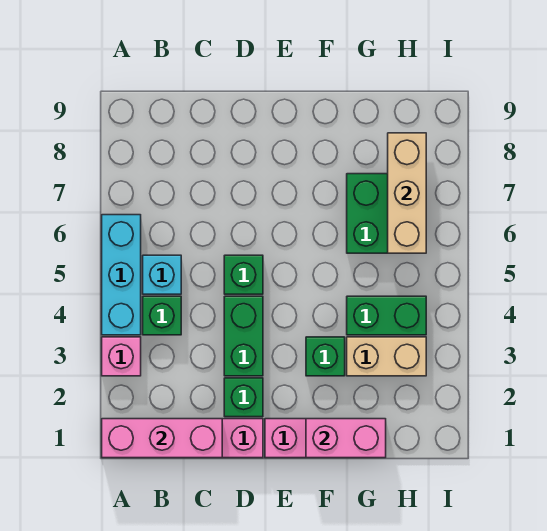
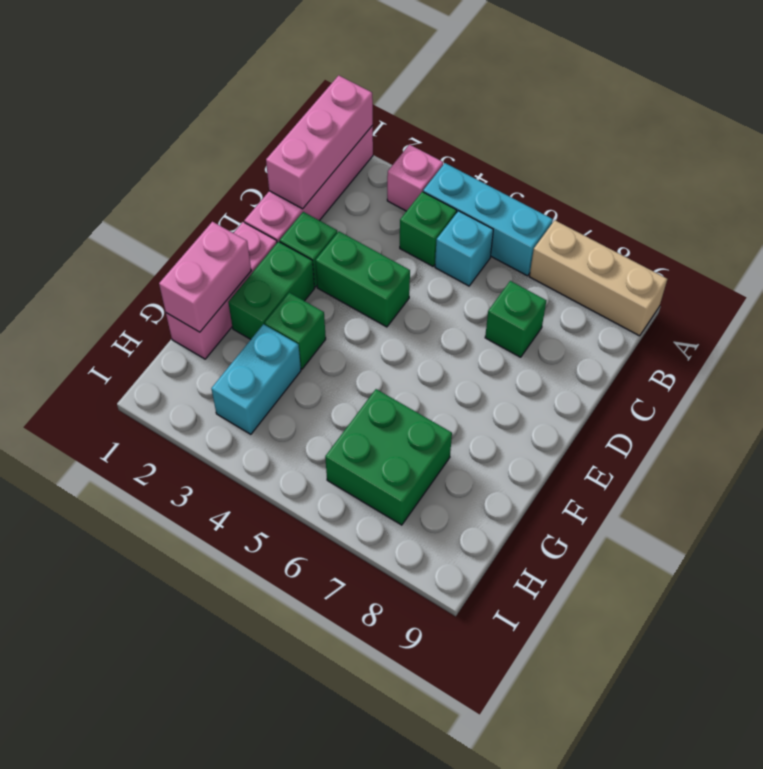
green 1x1 brick [224,255,263,294] -> green 1x1 brick moved to [485,281,546,357]
tan 1x2 brick [347,337,426,376] -> cyan 1x2 brick [211,324,301,434]
green 1x2 brick [347,296,426,335] -> green 1x2 brick moved to [228,242,315,339]
tan 1x3 brick [388,133,426,253] -> tan 1x3 brick moved to [529,220,667,336]

